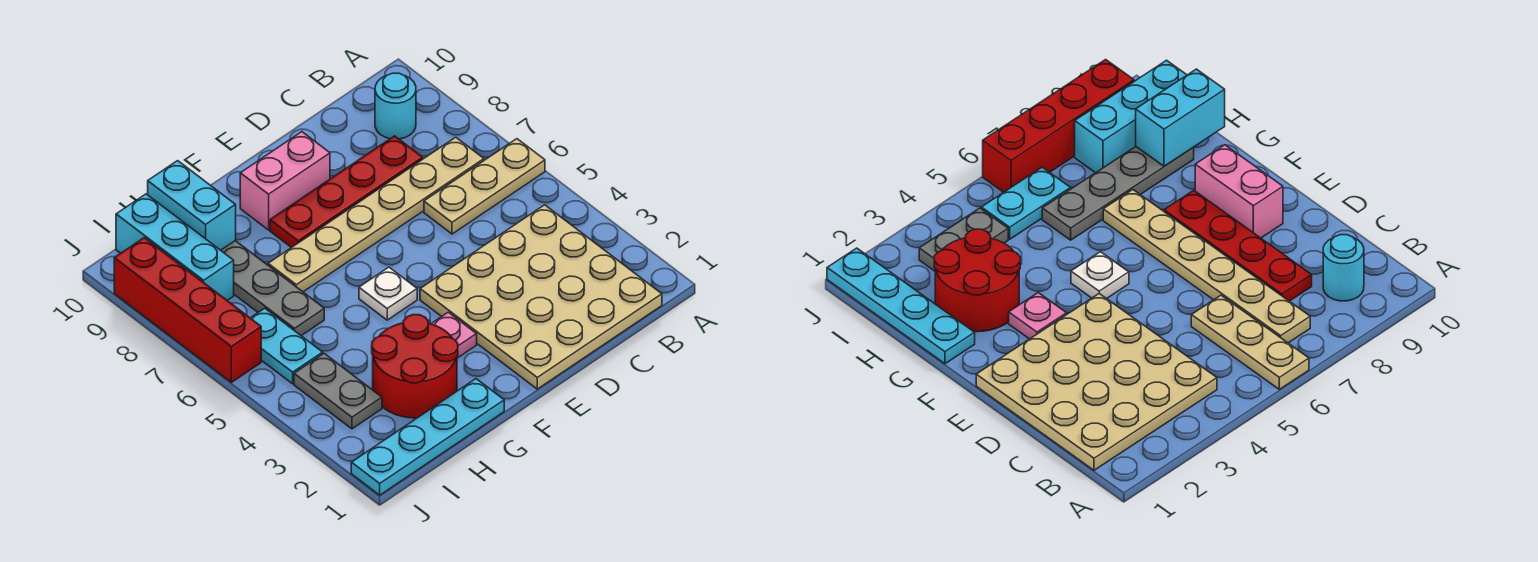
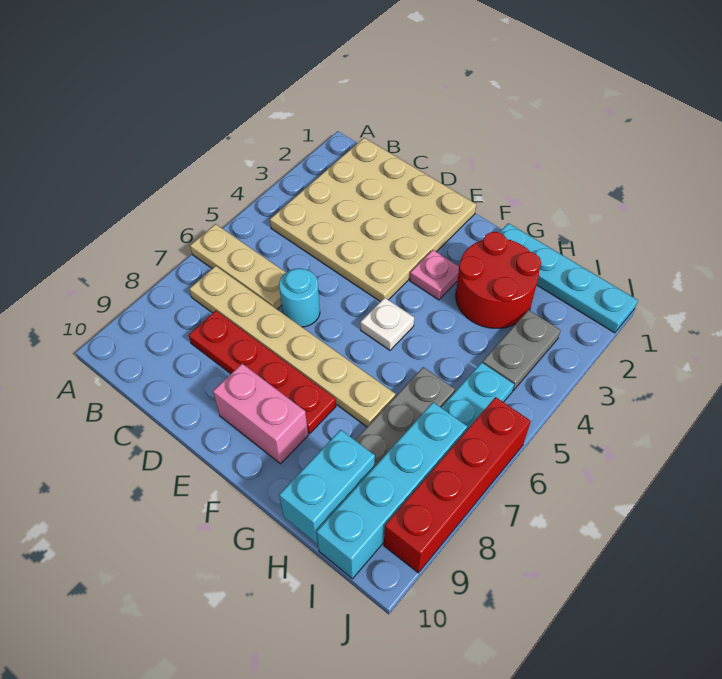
cyan 1x1 round brick [375,73,416,139] -> cyan 1x1 round brick moved to [279,268,320,327]
cyan 1x3 brick [116,194,234,300] -> cyan 1x4 brick [316,402,467,579]

